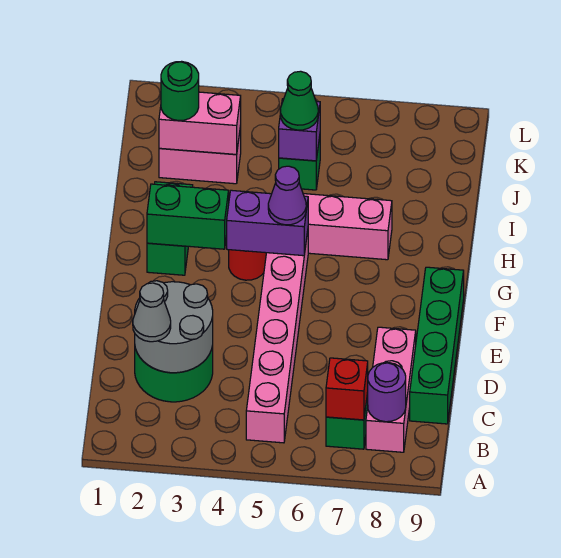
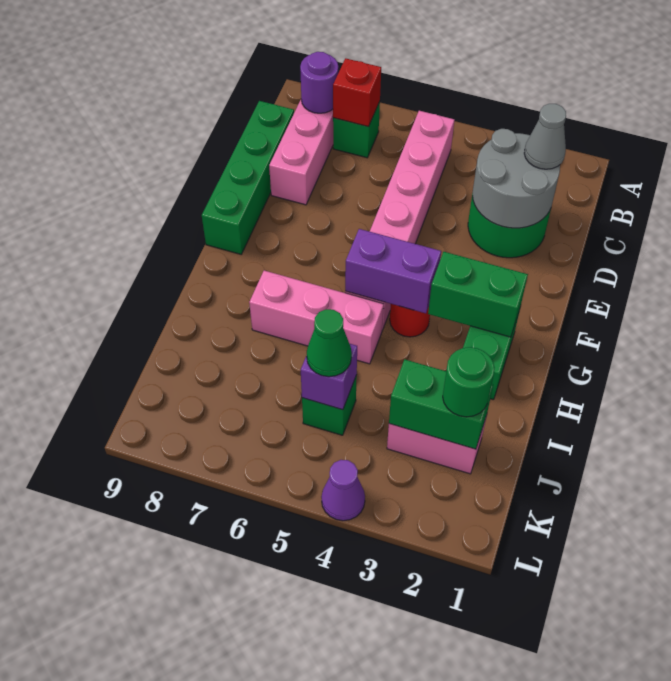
purple 1x1 cone [268,166,306,225] -> purple 1x1 cone moved to [321,460,365,521]
pink 1x2 brick [159,92,241,154] -> green 1x2 brick [389,359,493,449]

